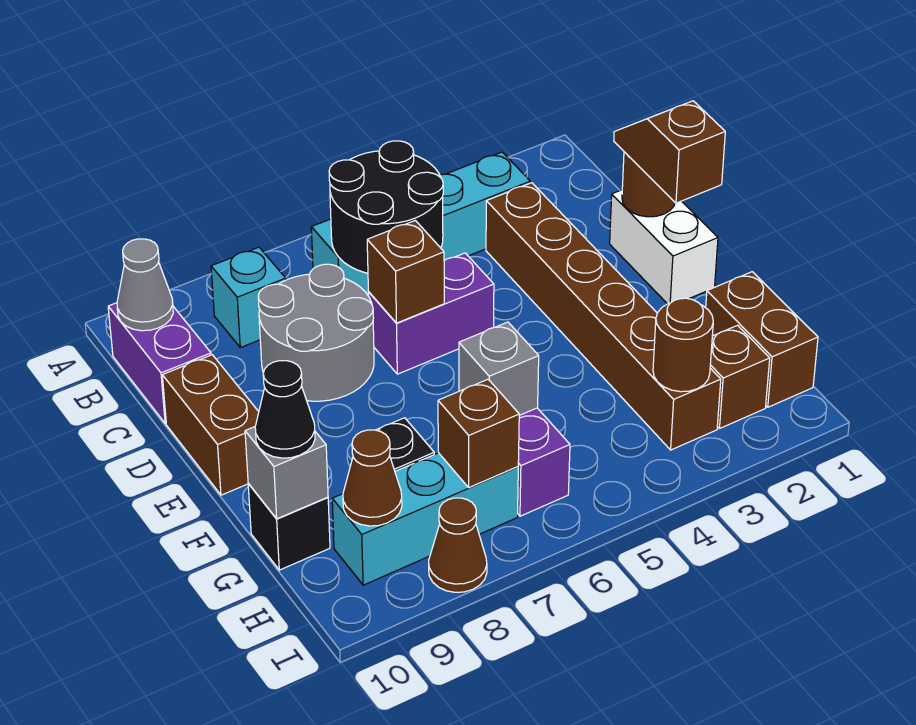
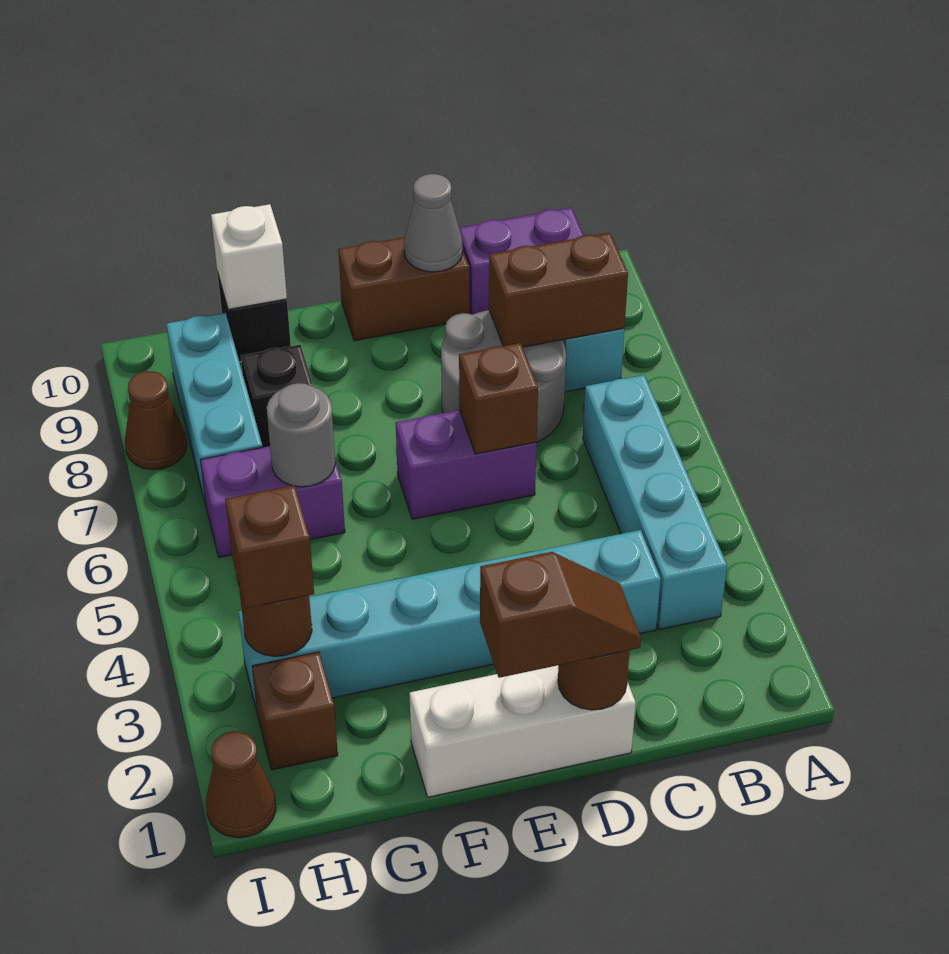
black 2x2 round brick [329,141,443,273] -> none
grey 1x1 cone [117,239,173,331] -> grey 1x1 cone moved to [404,174,463,272]
brown 1x6 brick [486,183,721,450] -> cyan 1x6 brick [238,530,661,714]
white 1x2 brick [610,190,718,304] -> white 1x3 brick [410,665,636,797]
purple 1x2 brick [368,253,494,374] -> purple 1x2 brick turned to [396,410,537,519]
brown 1x2 brick [706,272,818,407] -> brown 1x2 brick moved to [489,233,628,347]
grey 1x1 brick [459,322,539,415] -> grey 1x1 round brick [267,383,335,487]
grey 1x1 brick [245,427,328,519] -> white 1x1 brick [211,204,287,310]
black 1x1 cone [255,361,315,458] -> none
brown 1x1 brick [438,379,519,487] -> brown 1x1 brick moved to [225,485,314,608]
brown 1x1 cone [343,430,402,526] -> brown 1x1 cone moved to [206,731,276,838]

